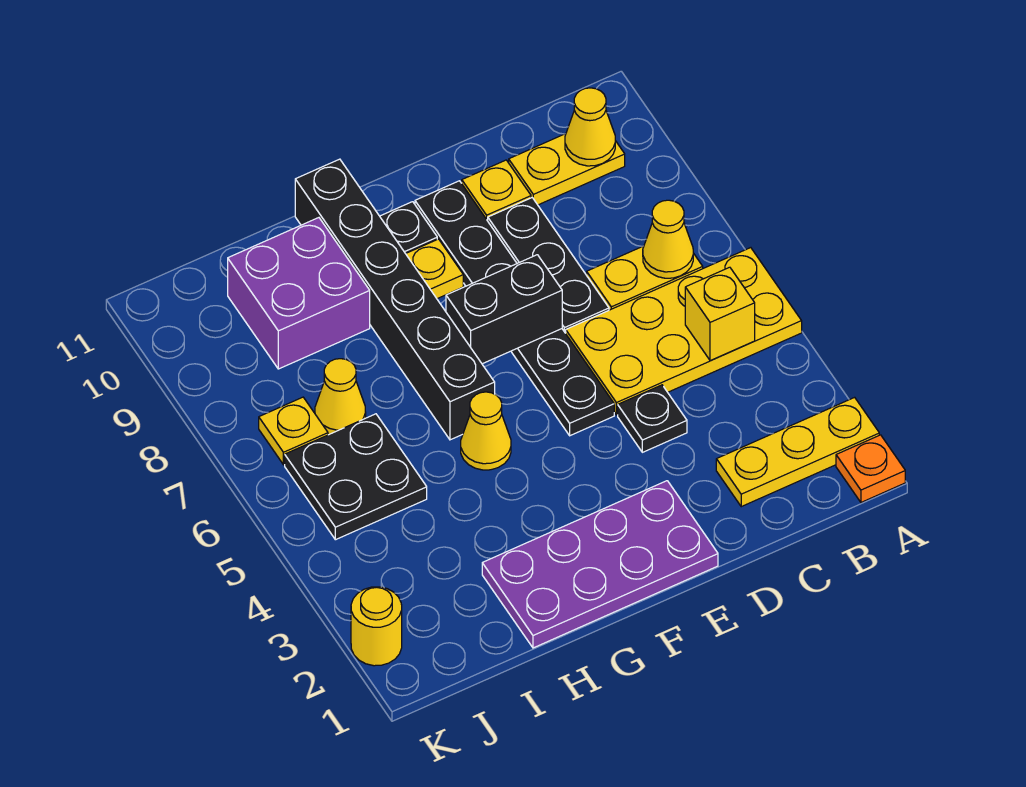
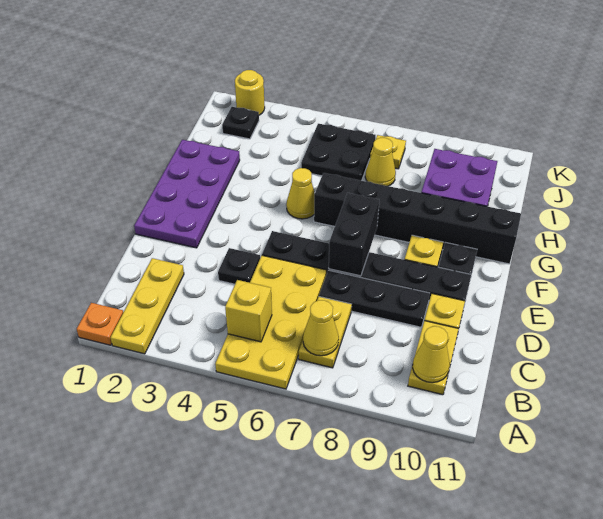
none -> black 1x1 plate [222,107,259,139]

